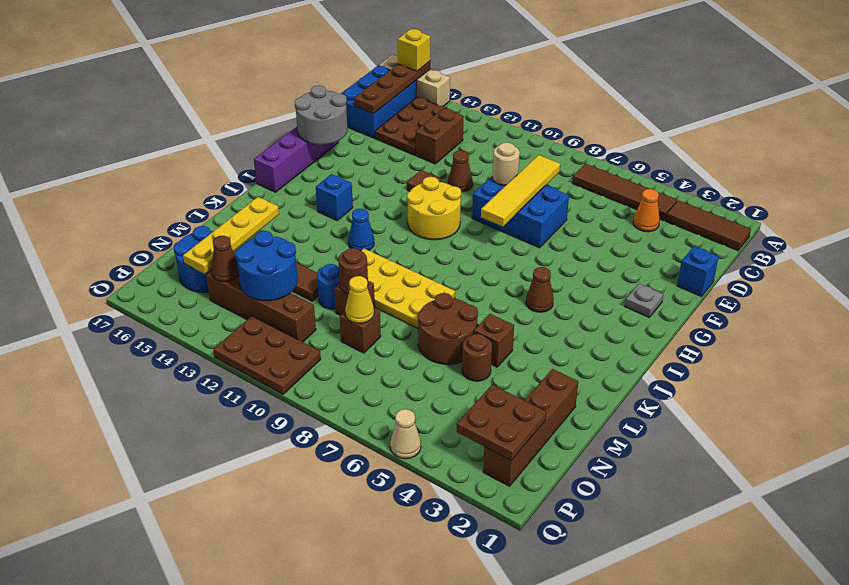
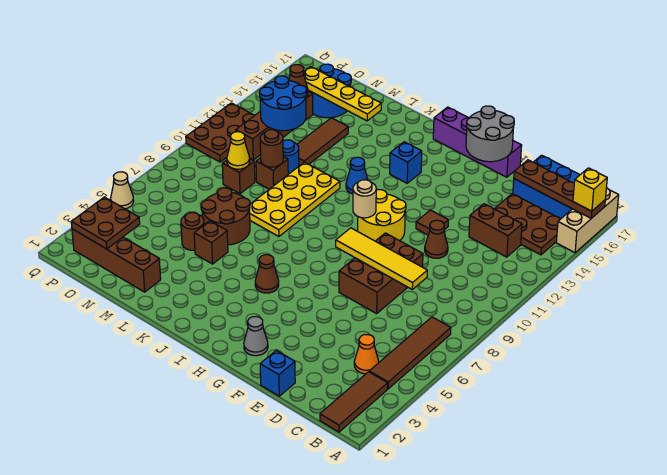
blue 2x3 brick [472,175,569,248] -> brown 2x3 brick [339,233,423,314]
tan 1x1 round brick [493,142,520,186] -> tan 1x1 round brick moved to [353,180,376,218]
grey 1x1 plate [625,284,663,317] -> grey 1x1 cone [244,317,268,356]

